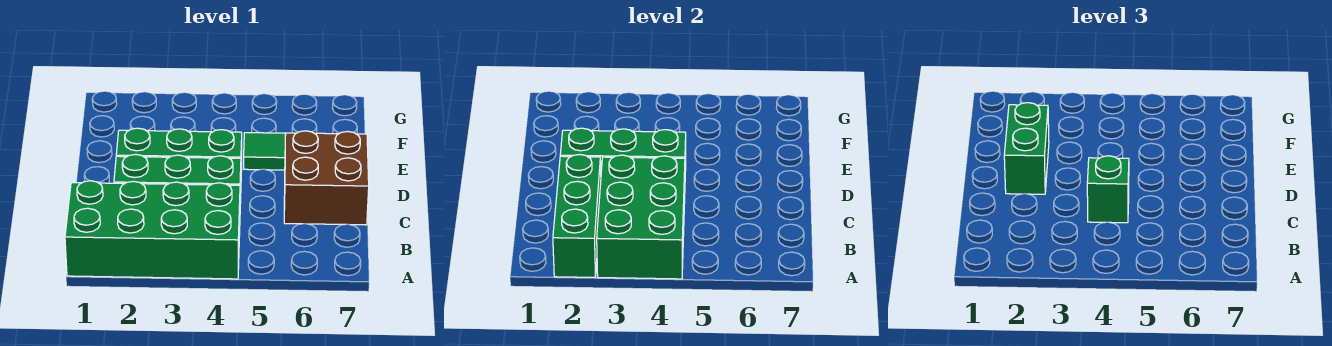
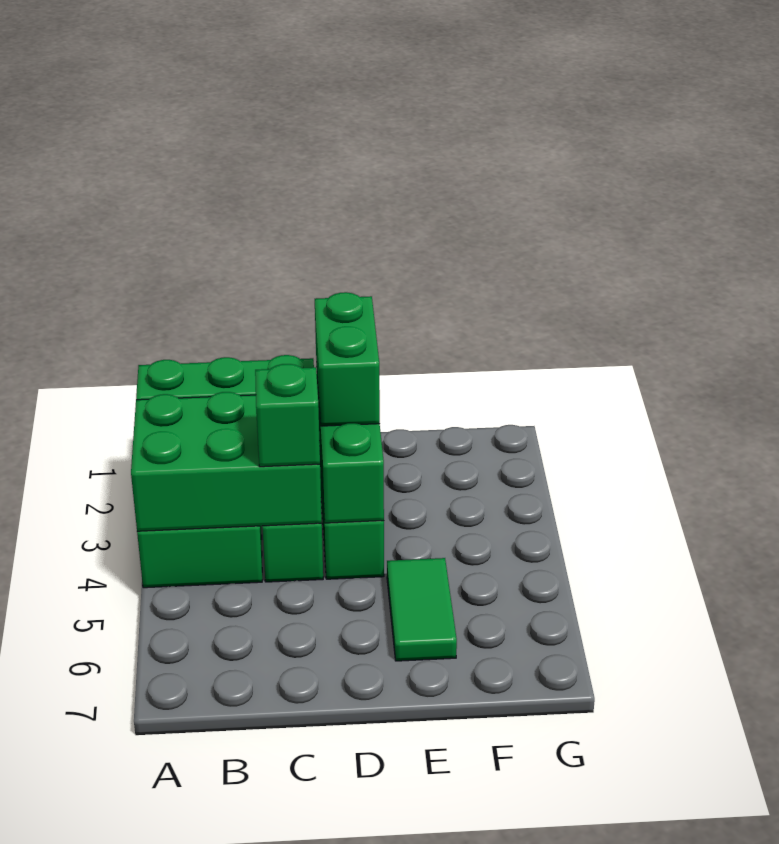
brown 2x2 brick [284,131,369,225] -> none
green 1x2 brick [1004,103,1049,194] -> green 1x2 brick turned to [315,292,380,426]

